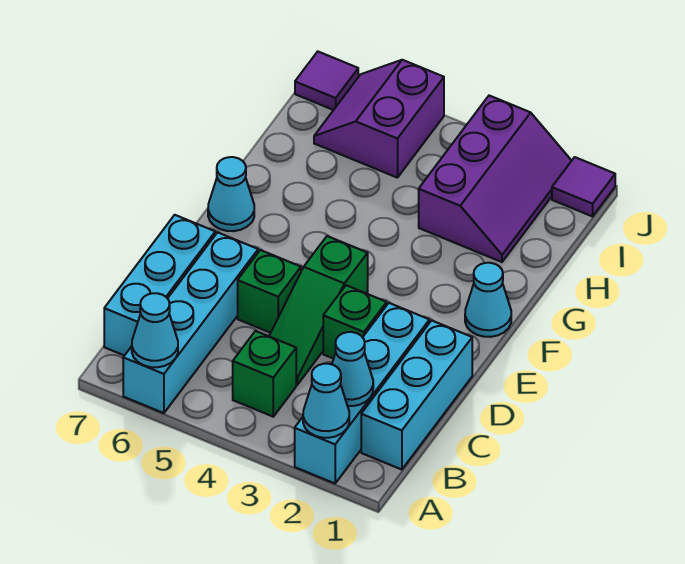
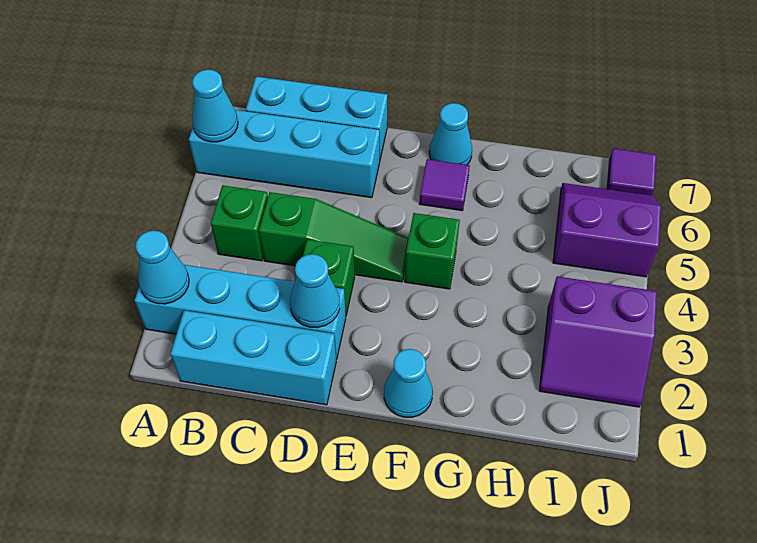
cyan 1x1 cone [332,332,373,406] -> cyan 1x1 cone moved to [290,254,340,328]
green 1x3 slope [269,236,368,385] -> green 1x3 slope turned to [259,192,409,282]
green 1x1 brick [238,250,301,333] -> green 1x1 brick moved to [405,213,460,289]
purple 2x3 slope [419,96,572,262] -> purple 2x2 slope [539,276,657,407]
purple 1x1 tile [552,157,615,216] -> purple 1x1 tile moved to [419,159,470,211]

